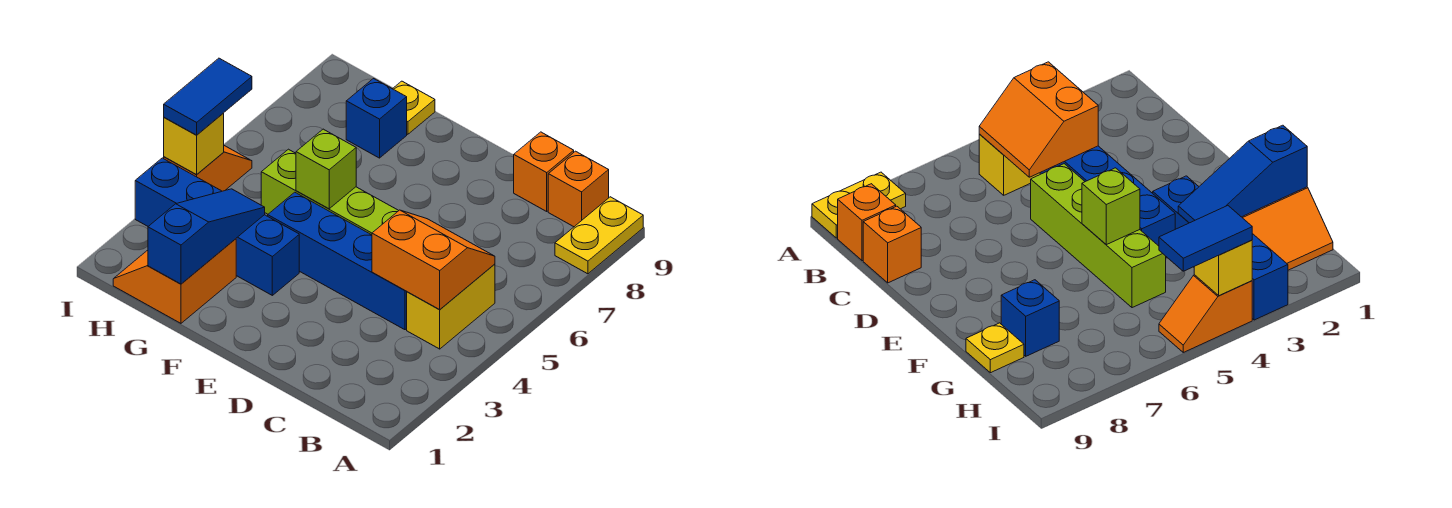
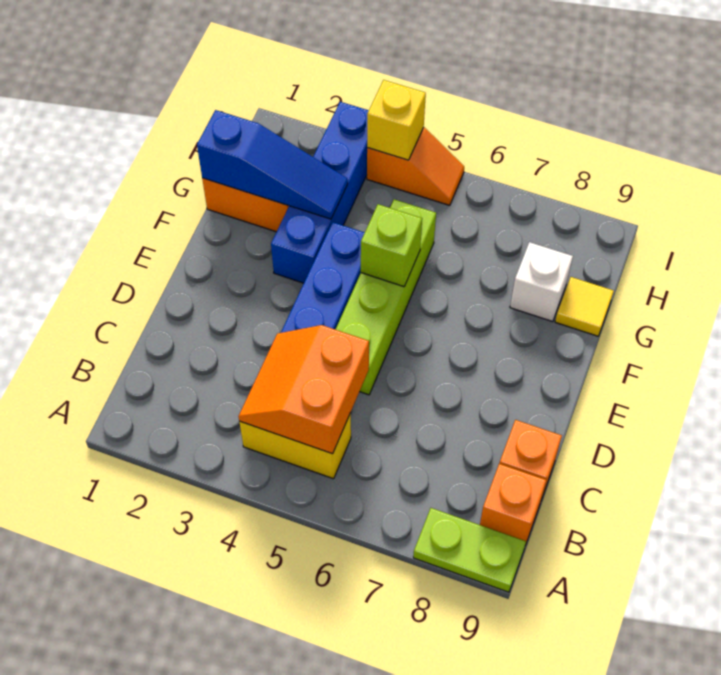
yellow 1x2 plate [555,197,643,274] -> lime 1x2 plate [413,508,526,592]
orange 2x2 slope [372,210,495,310] -> orange 2x2 slope turned to [239,325,369,454]
blue 1x1 brick [346,79,407,158] -> white 1x1 brick [510,242,573,322]
yellow 1x1 plate [393,81,435,134] -> yellow 1x1 tile [555,277,614,336]
blue 1x2 tile [164,58,252,135] -> none

